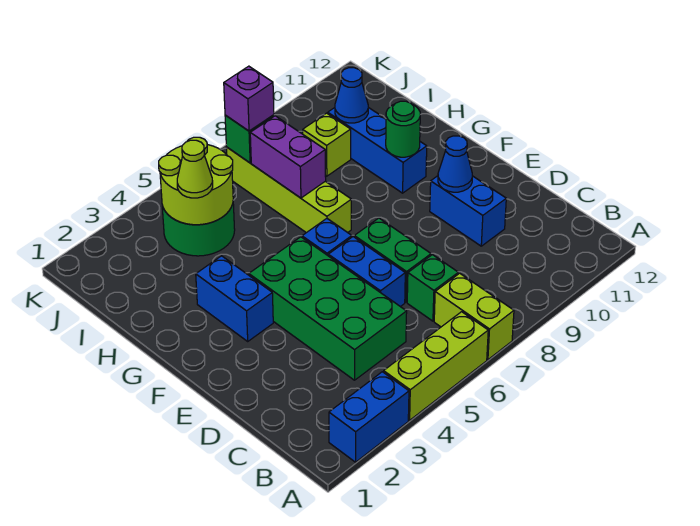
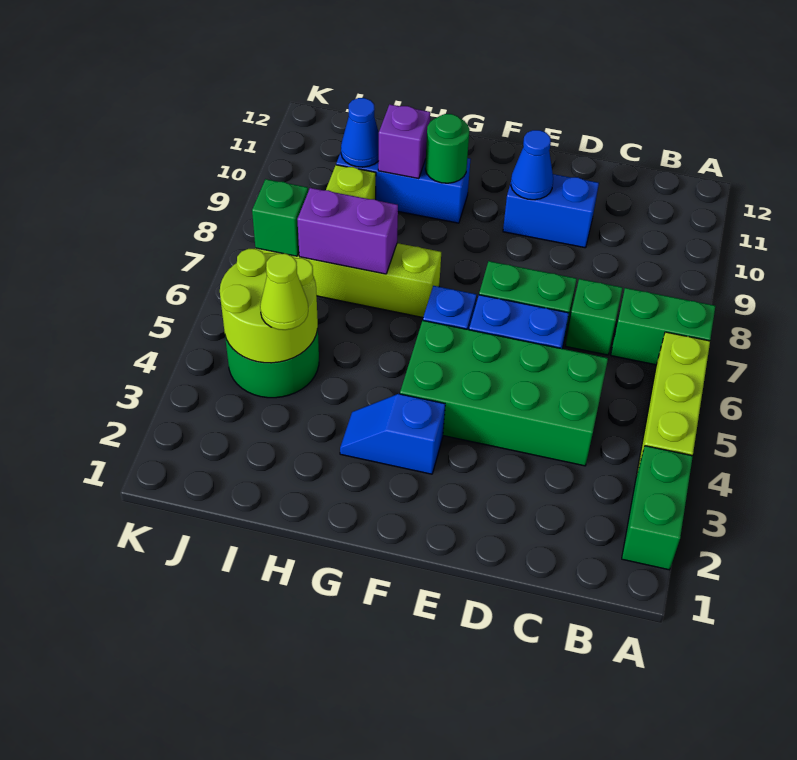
blue 1x2 brick [329,372,409,462] -> green 1x2 brick [622,446,693,570]
lime 1x2 brick [434,273,514,360] -> green 1x2 brick [611,288,715,365]
blue 1x2 brick [196,256,273,341] -> blue 1x2 slope [340,394,445,474]
purple 1x1 brick [224,66,274,131] -> purple 1x1 brick moved to [378,104,430,179]

